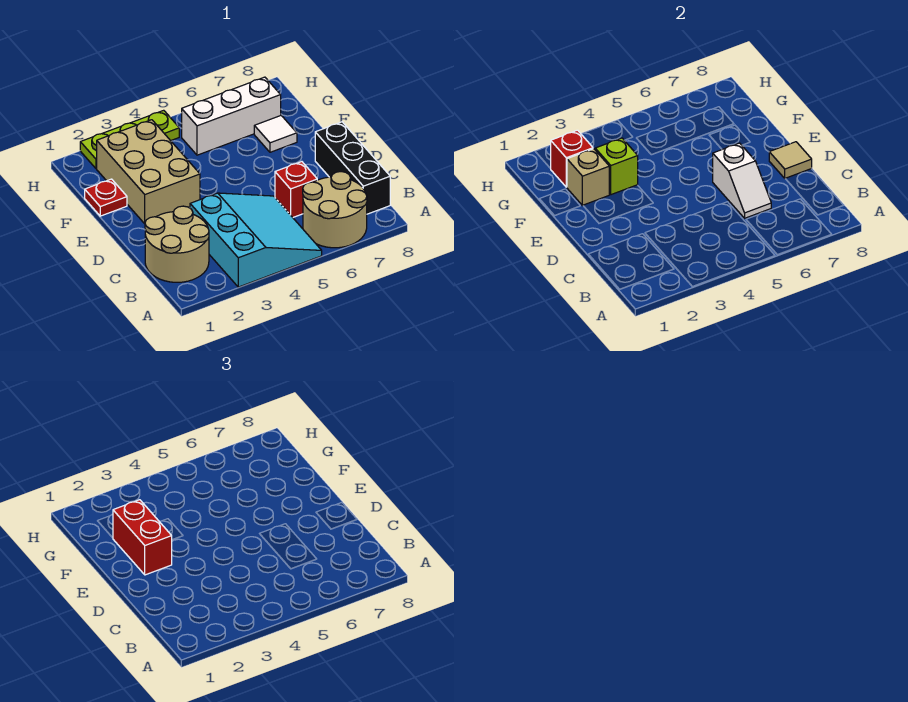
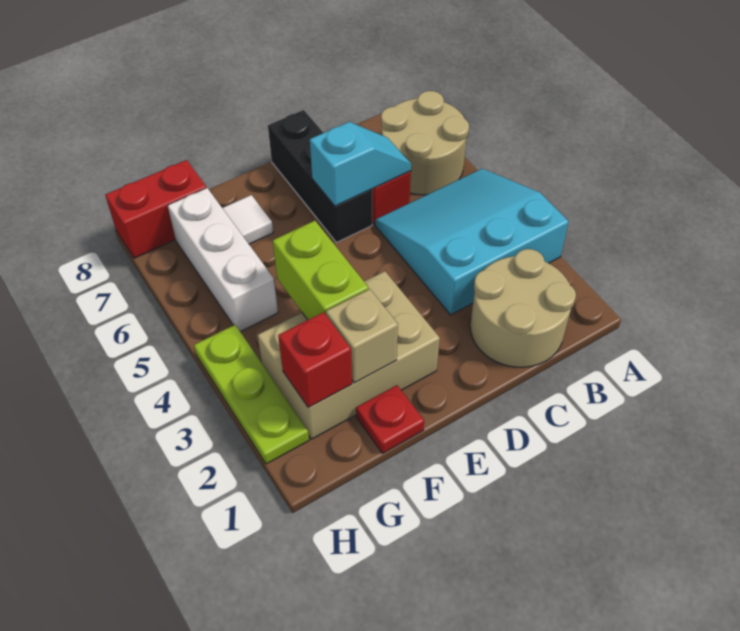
black 1x3 brick [315,122,390,214] -> black 1x3 brick turned to [268,110,373,242]
white 1x2 slope [713,143,771,218] -> cyan 1x2 slope [310,122,411,206]
tan 1x1 tile [769,142,812,179] -> none
red 1x2 brick [113,500,172,575] -> red 1x2 brick moved to [105,160,207,258]
lime 1x1 brick [595,138,638,195] -> lime 1x2 brick [273,221,369,320]

